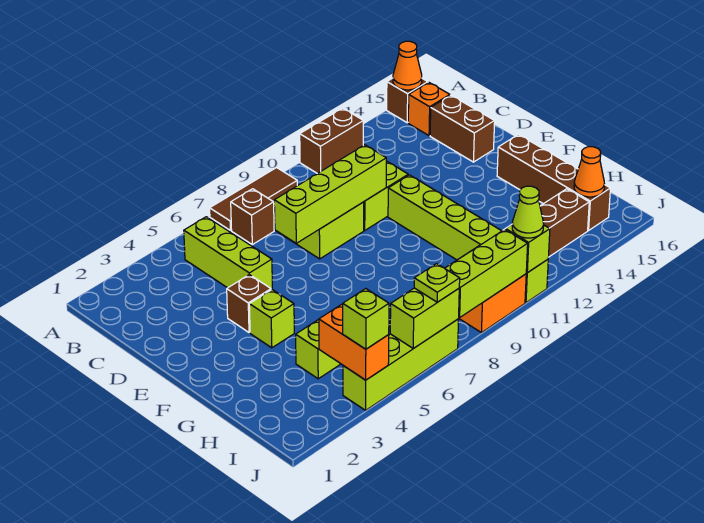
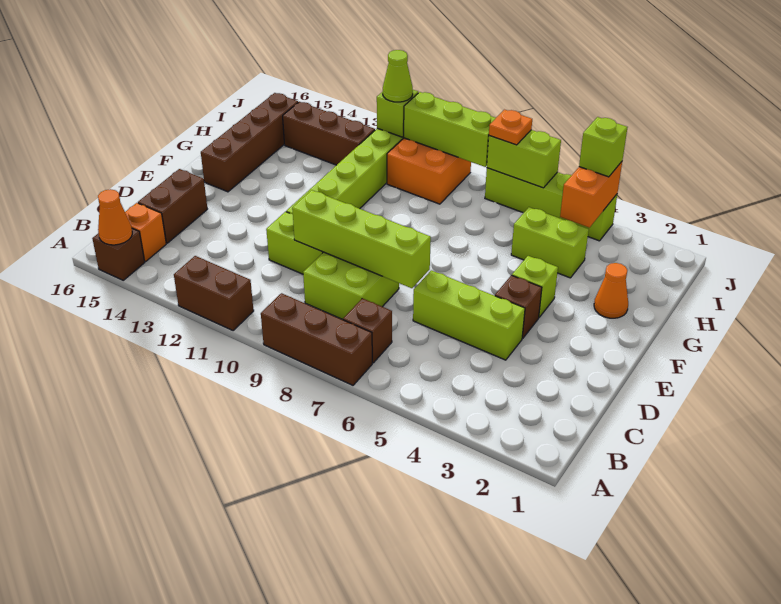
brown 1x3 tile [210,168,297,230] -> brown 1x3 brick [261,293,372,385]
lime 1x3 brick [184,217,272,290] -> lime 1x3 brick turned to [413,270,525,360]
orange 1x1 cone [574,147,605,197] -> orange 1x1 cone moved to [594,263,628,318]
lime 1x1 plate [414,264,460,302] -> orange 1x1 plate [489,110,532,145]

